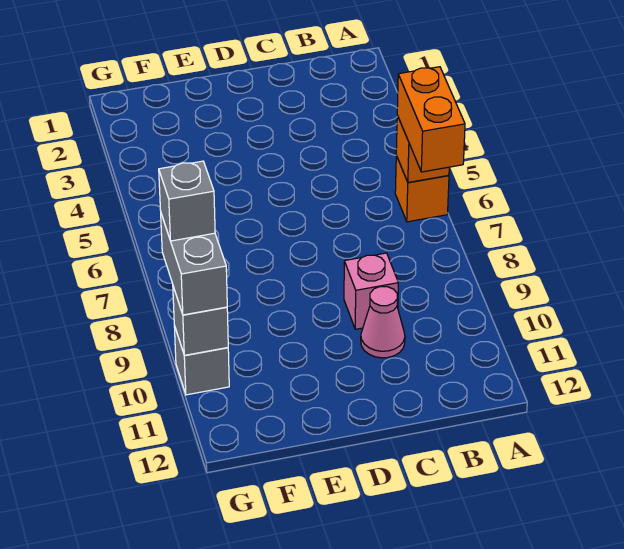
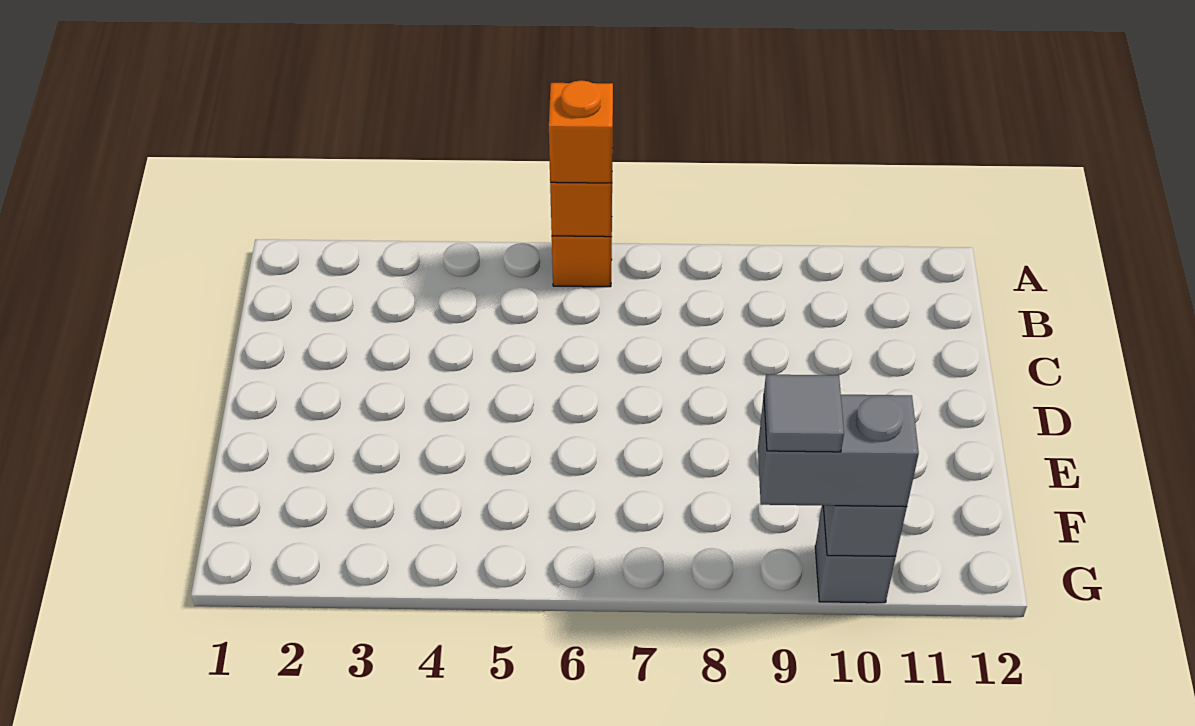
orange 1x2 brick [397,67,465,172] -> orange 1x1 brick [549,80,613,183]
pink 1x1 brick [344,253,398,329] -> none
pink 1x1 cone [361,287,405,358] -> none
grey 1x1 brick [159,161,215,241] -> grey 1x1 tile [764,375,844,452]

